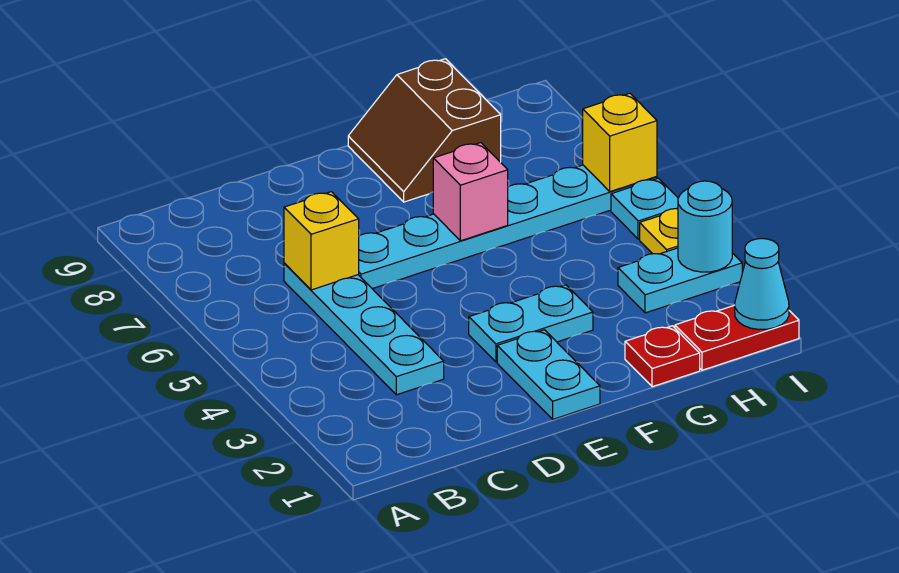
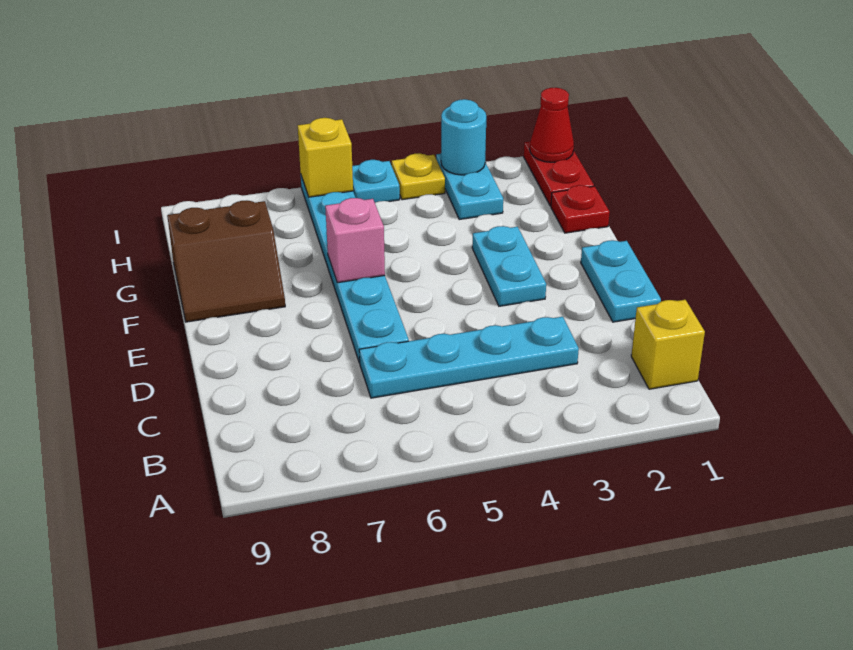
yellow 1x1 brick [284,192,359,290] -> yellow 1x1 brick moved to [631,300,705,389]
cyan 1x2 plate [497,330,600,419] -> cyan 1x2 plate turned to [581,240,661,322]
cyan 1x1 cone [735,238,789,330] -> red 1x1 cone [530,88,574,162]

